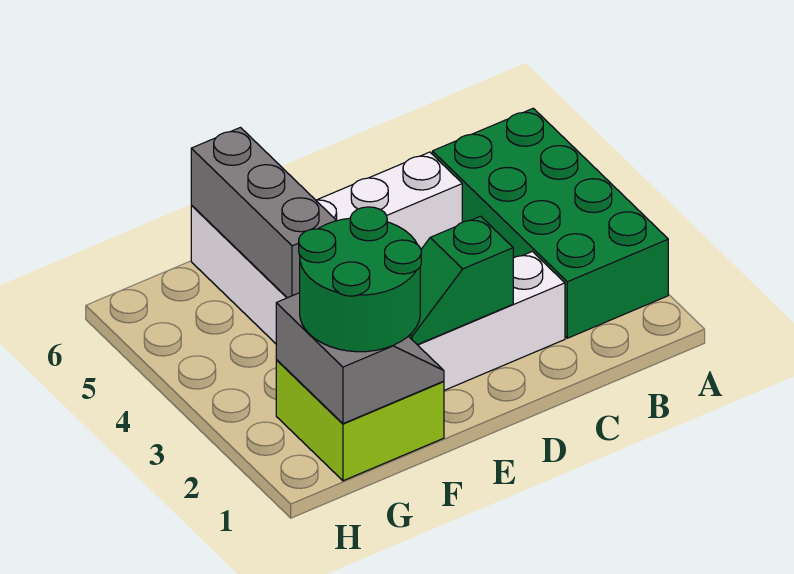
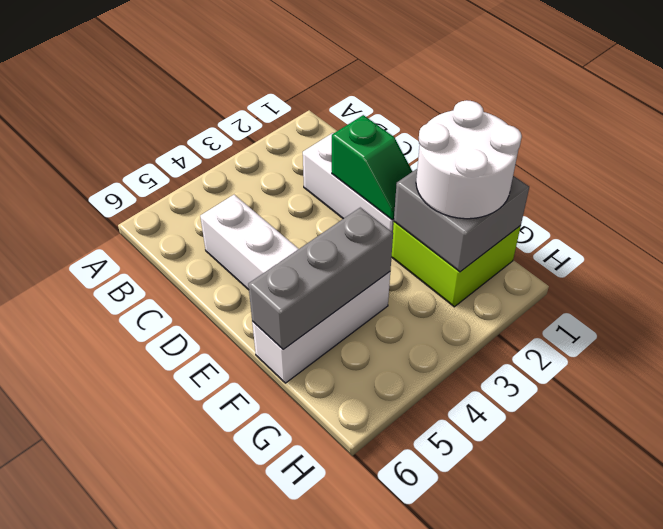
green 2x4 brick [432,108,668,338] -> none
grey 2x2 slope [276,293,444,424] -> grey 2x2 brick [394,169,529,272]
green 2x2 round brick [299,207,421,352] -> white 2x2 round brick [416,100,522,219]

